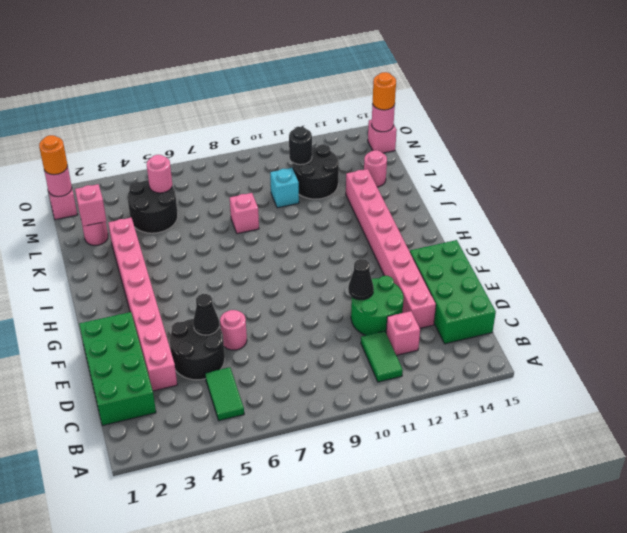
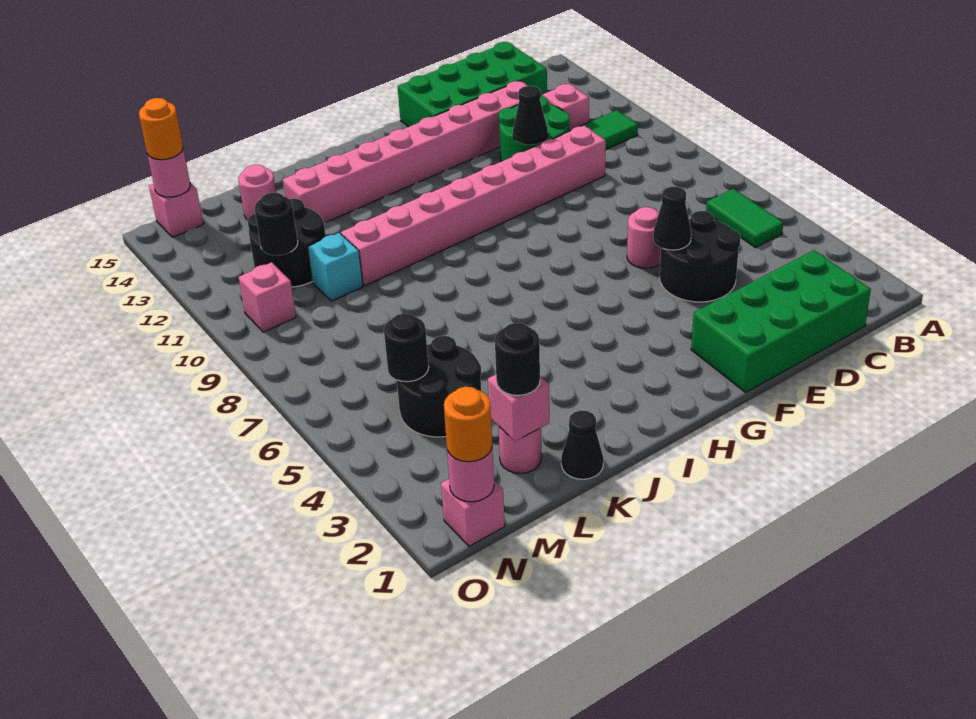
green 1x2 tile [205,367,244,421] -> green 1x2 tile turned to [706,189,783,248]
pink 1x8 brick [108,218,177,391] -> pink 1x8 brick moved to [341,126,606,286]
none -> black 1x1 cone [561,410,603,479]
pink 1x1 brick [230,193,259,234] -> pink 1x1 brick moved to [239,262,296,332]
none -> black 1x1 round brick [495,323,540,395]
pink 1x1 round brick [147,155,172,193] -> black 1x1 round brick [384,313,429,382]

